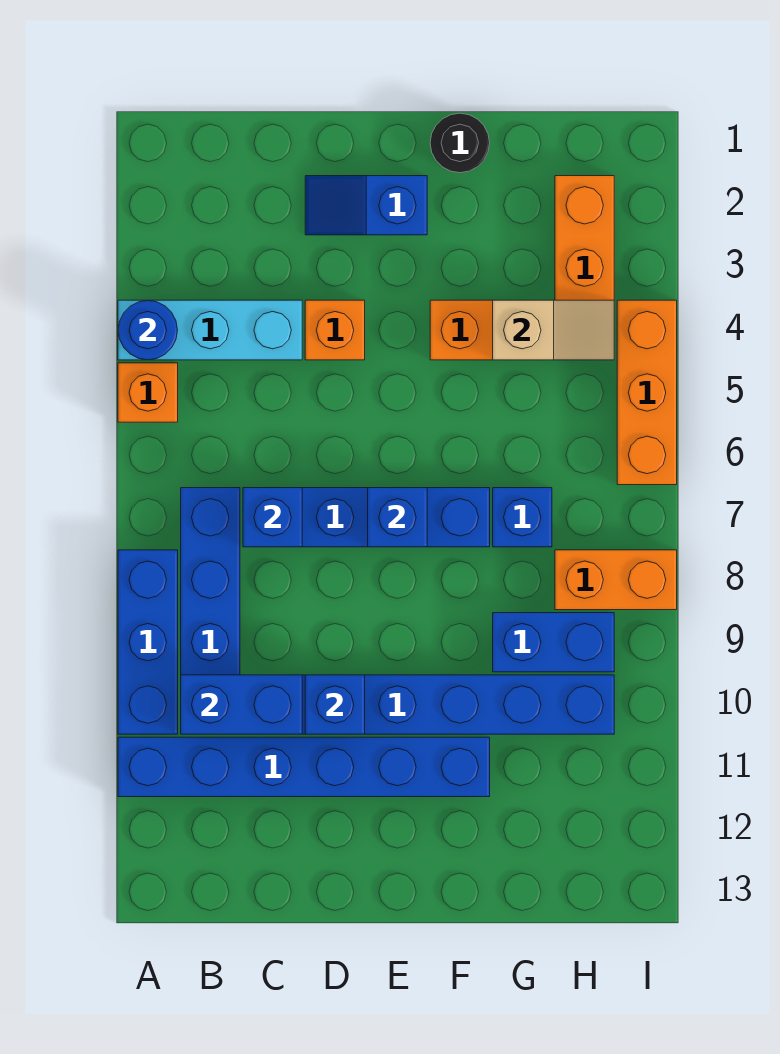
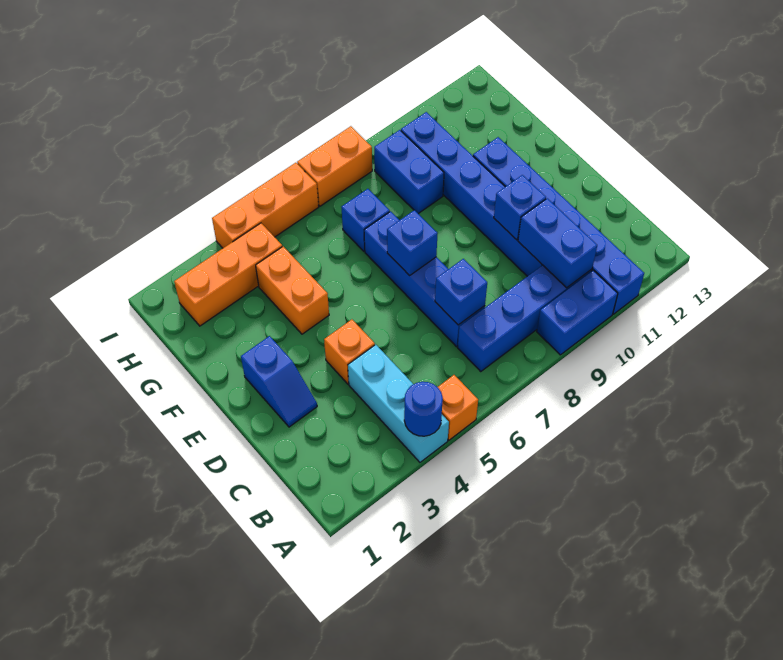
blue 1x3 brick [118,550,178,734] -> blue 1x2 brick [537,270,618,355]
black 1x1 round brick [430,113,490,173] -> none
tan 1x2 slope [493,300,614,360] -> none
orange 1x2 brick [555,550,677,610] -> orange 1x2 brick turned to [297,126,372,206]

